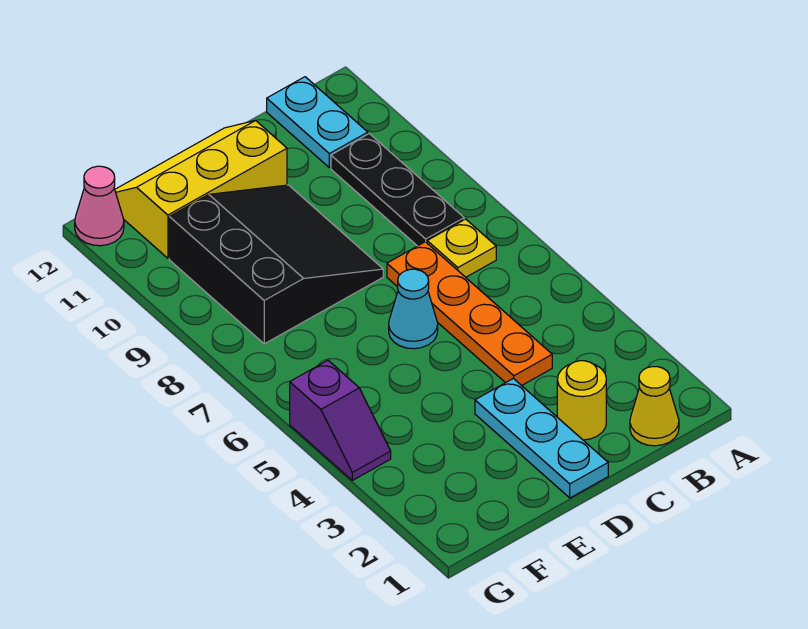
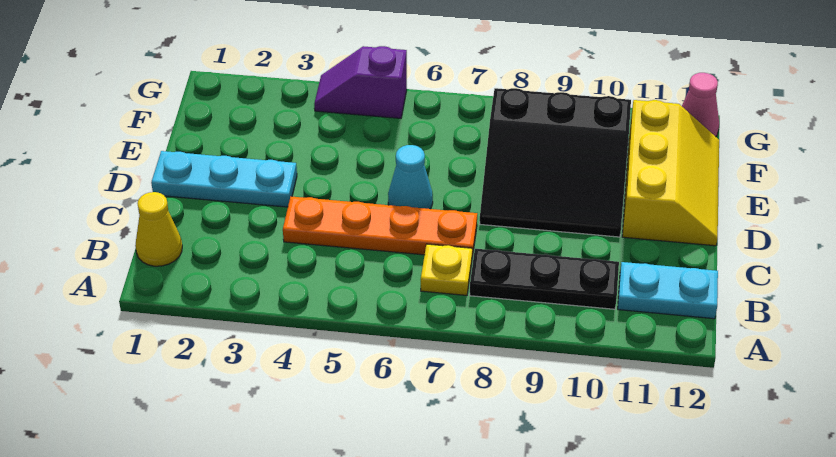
yellow 1x1 round brick [557,361,606,440] -> none

